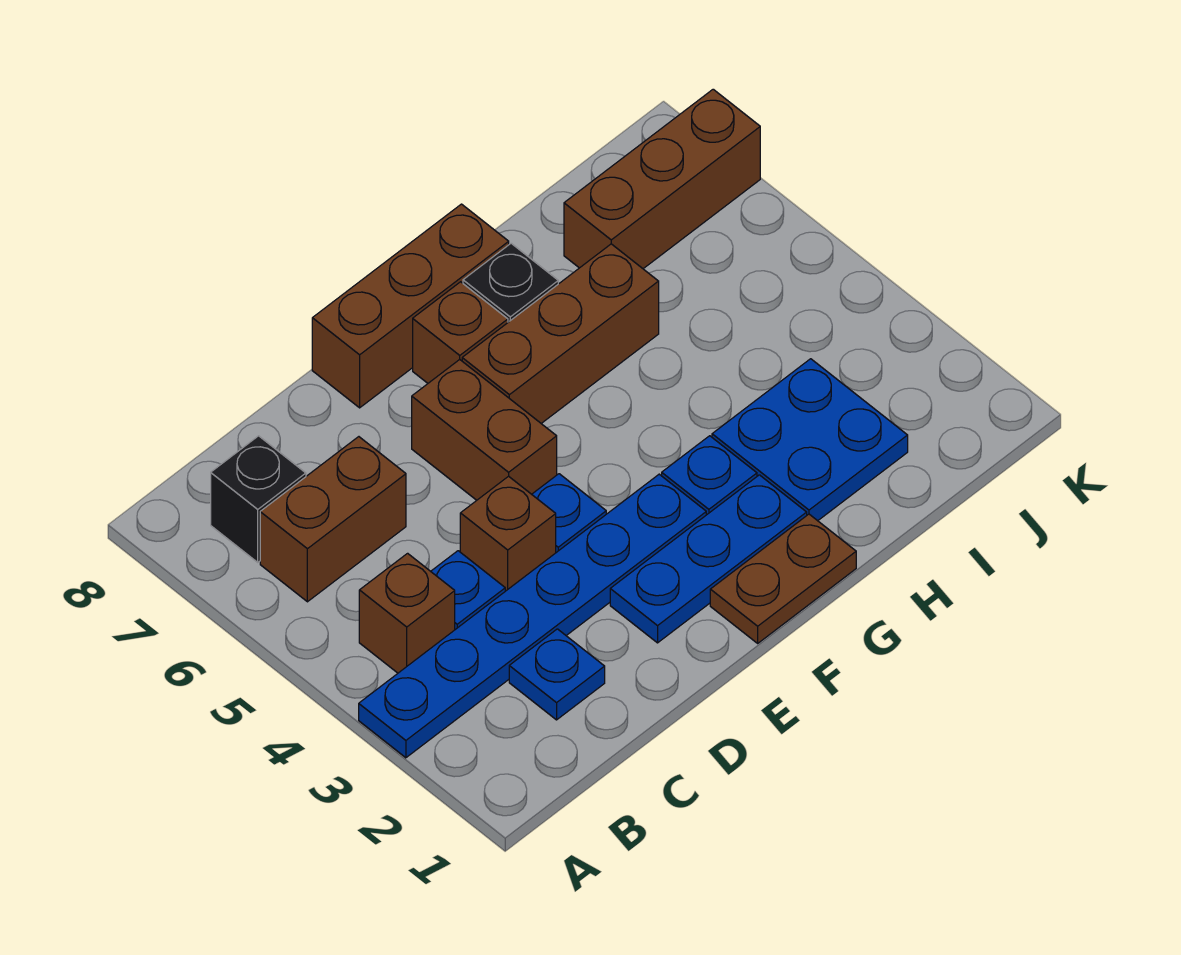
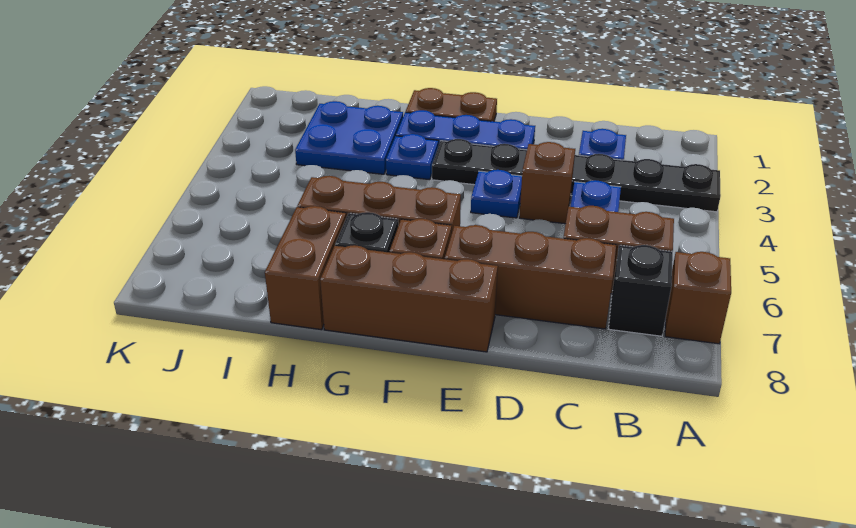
blue 1x6 plate [359,474,706,758] -> black 1x6 plate [432,139,721,212]
brown 1x1 brick [359,553,455,673] -> brown 1x1 brick moved to [665,252,731,344]
brown 1x2 brick [412,360,557,500] -> brown 1x2 brick moved to [265,206,346,330]
brown 1x3 brick [564,89,760,269] -> brown 1x3 brick moved to [445,225,616,329]

